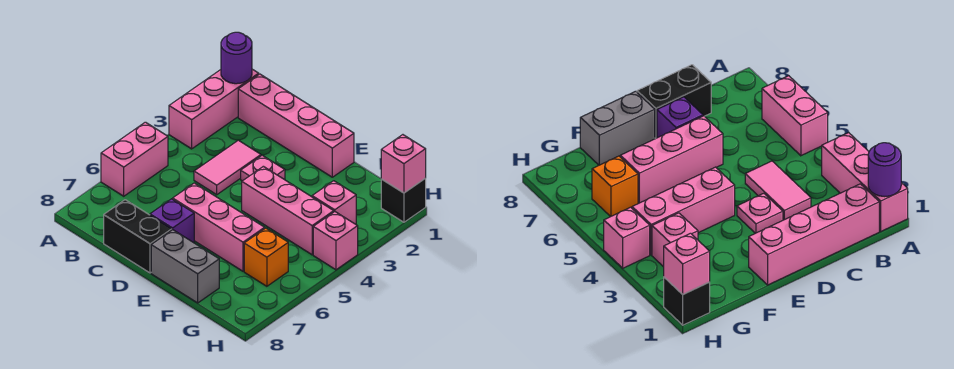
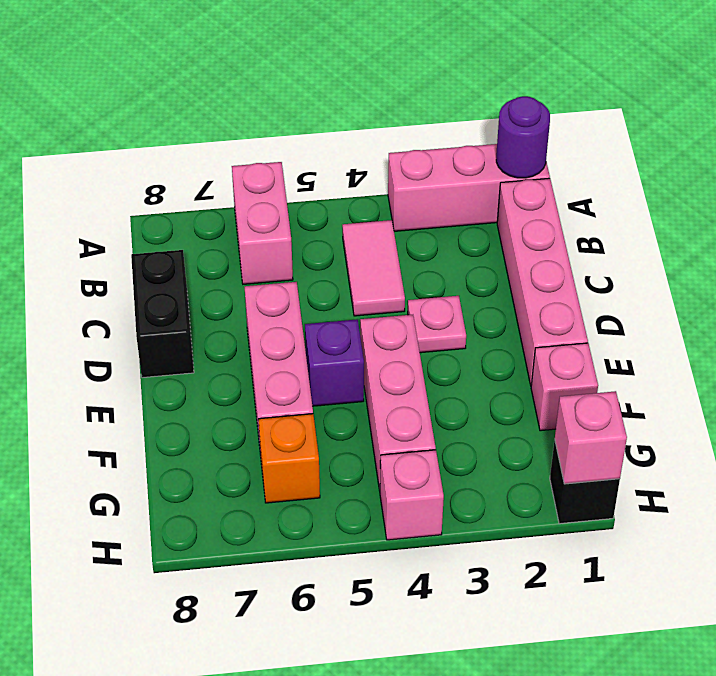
pink 1x2 brick [101,122,168,196] -> pink 1x2 brick turned to [232,162,293,284]
pink 1x2 tile [194,140,261,195] -> pink 1x2 tile turned to [342,220,405,316]
purple 1x1 brick [150,199,194,243] -> purple 1x1 brick moved to [305,319,364,406]
grey 1x2 brick [151,230,219,303] -> none
pink 1x1 brick [312,181,356,224] -> pink 1x1 brick moved to [531,343,598,431]

